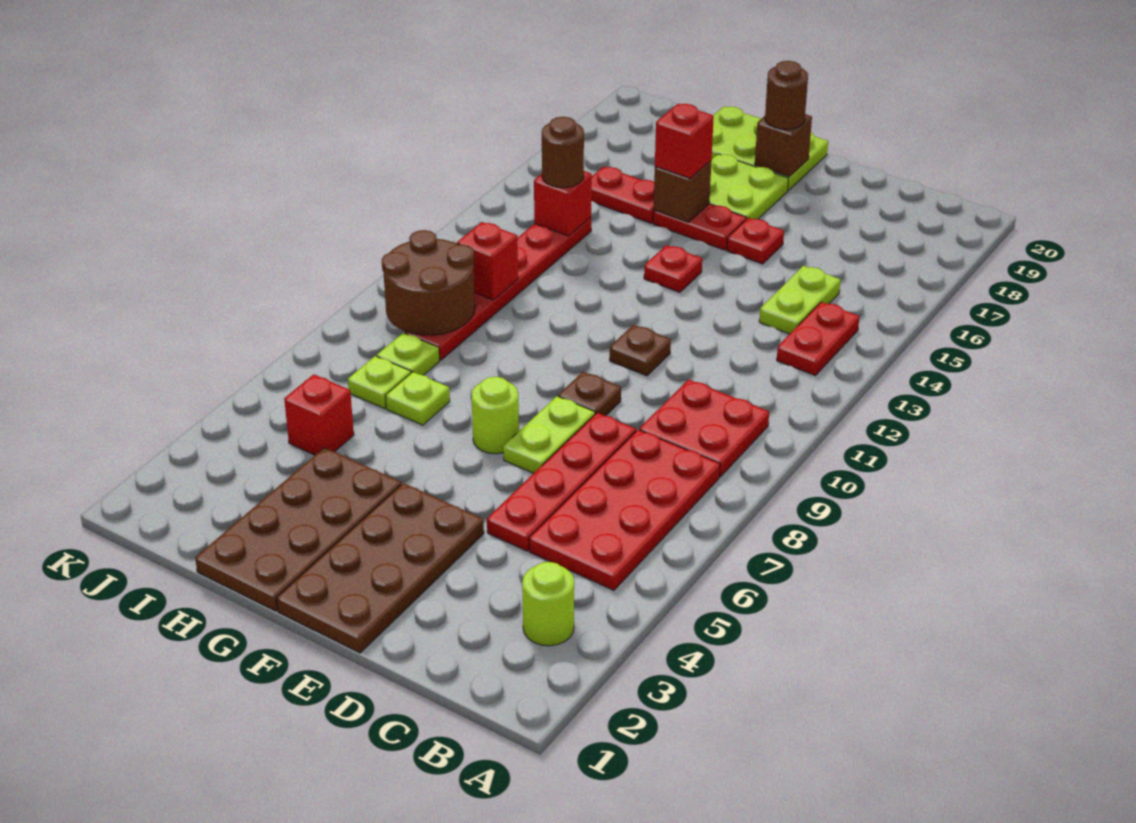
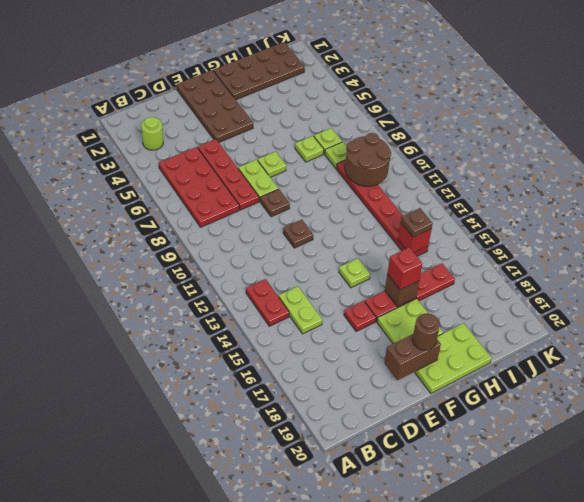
red 2x2 plate [639,379,769,477] -> none
lime 1x1 round brick [471,377,519,454] -> lime 1x1 plate [258,152,286,177]
red 1x1 plate [644,245,702,292] -> lime 1x1 plate [339,258,370,288]
brown 1x1 brick [755,114,812,177] -> brown 1x2 brick [384,334,441,380]
brown 2x4 plate [195,447,401,611] -> brown 2x4 plate turned to [213,42,305,100]
red 1x1 brick [284,374,354,455] -> none
red 1x1 brick [457,222,518,300] -> none
brown 1x1 round brick [542,117,584,188] -> brown 1x1 plate [401,208,433,237]

